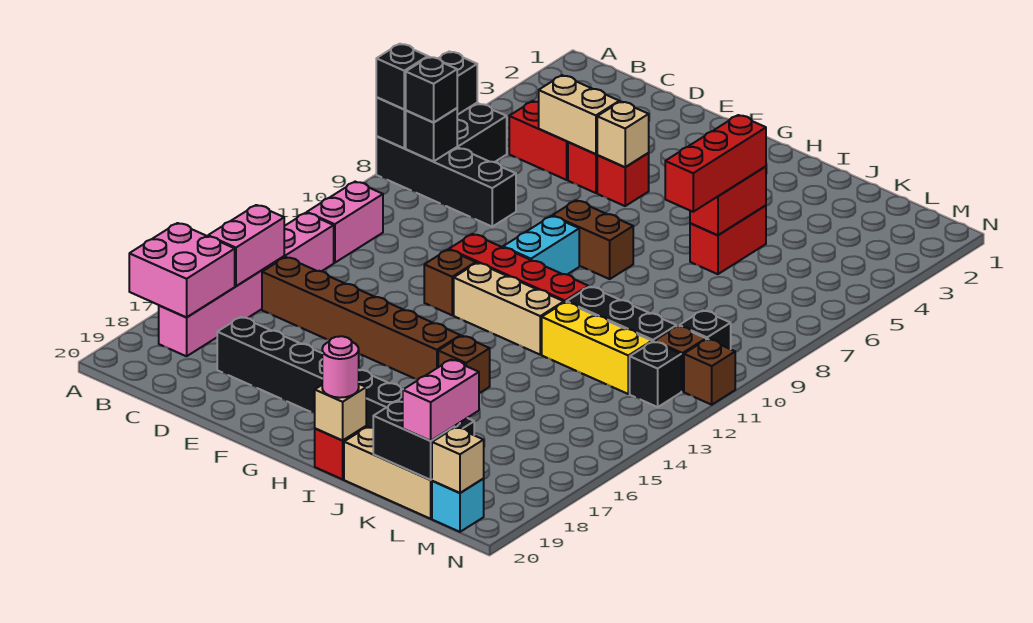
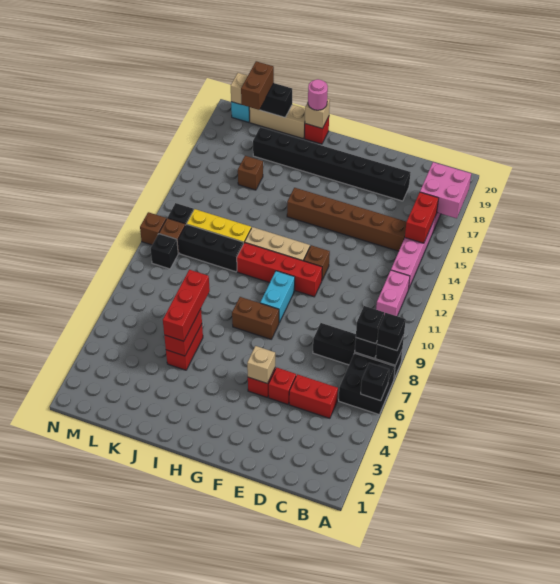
pink 1x2 brick [208,205,284,286] -> red 1x2 brick [405,192,439,243]
tan 1x2 brick [539,75,619,154] -> none
brown 1x1 brick [438,336,490,393] -> brown 1x1 brick moved to [238,156,263,190]
pink 1x2 brick [403,360,479,441] -> brown 1x2 brick [241,61,274,110]

